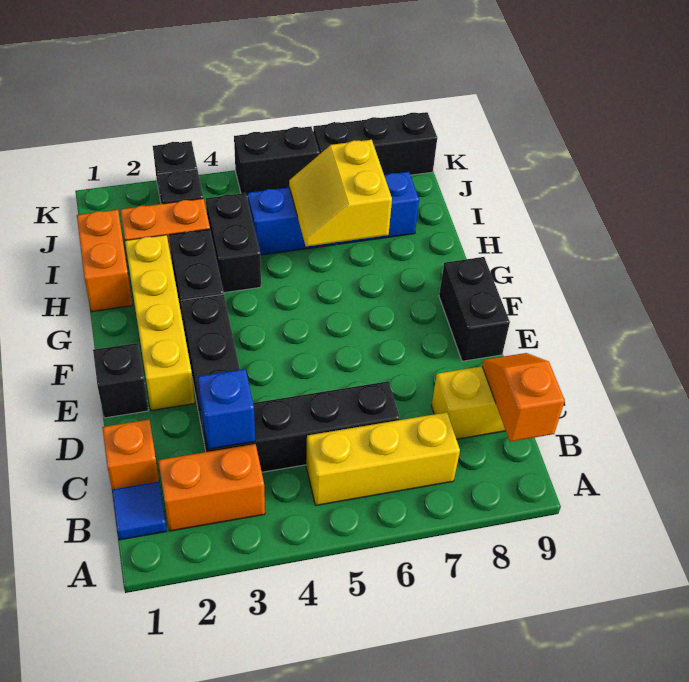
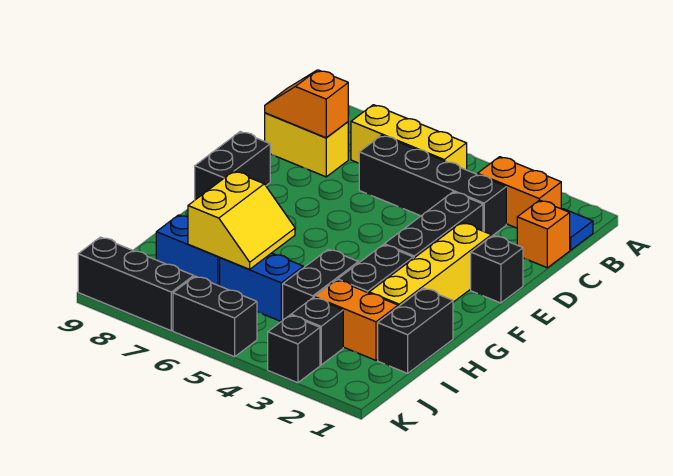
orange 1x2 slope [482,353,565,442] -> orange 1x2 slope turned to [265,70,348,138]
blue 1x1 brick [198,369,255,449] -> none
orange 1x2 brick [77,210,133,312] -> black 1x2 brick [378,288,453,373]

